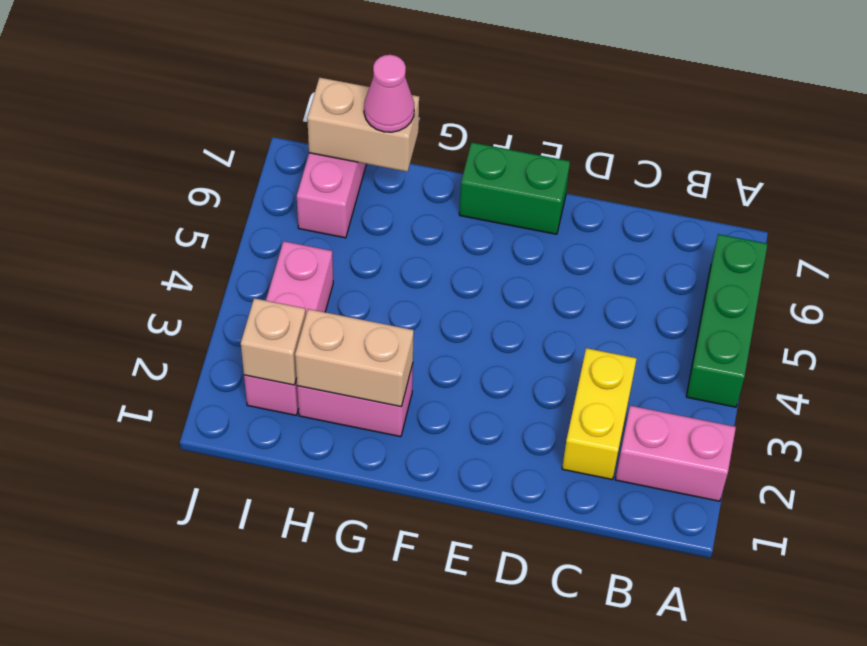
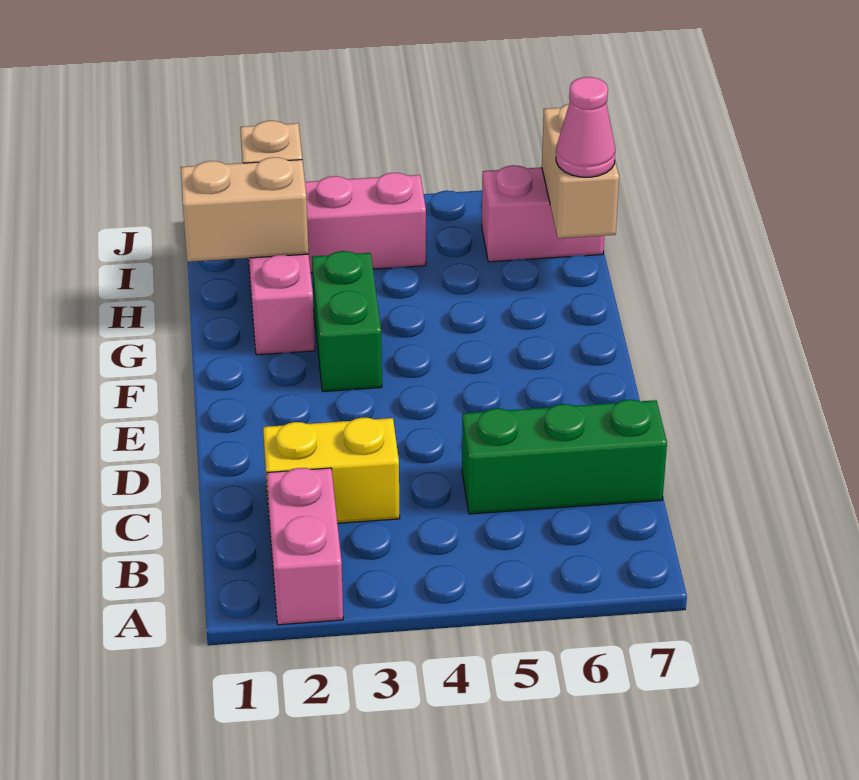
green 1x3 brick [686,234,768,407] -> green 1x3 brick moved to [462,400,667,514]
green 1x2 brick [459,142,570,234] -> green 1x2 brick moved to [312,251,382,392]
tan 1x2 brick [295,309,414,407] -> tan 1x2 brick turned to [181,157,309,262]

